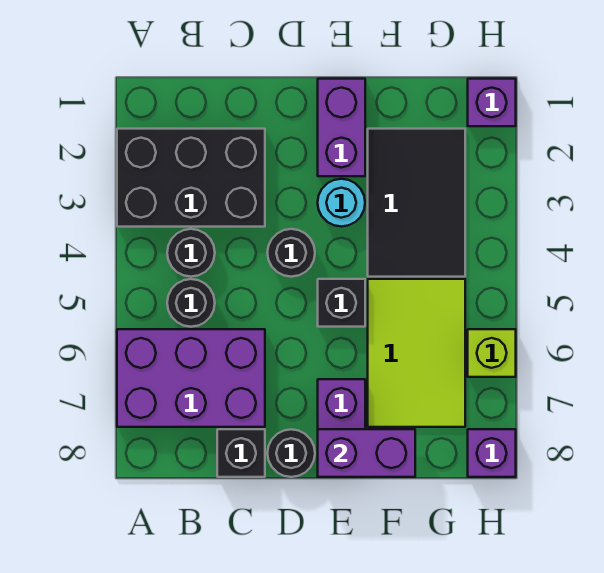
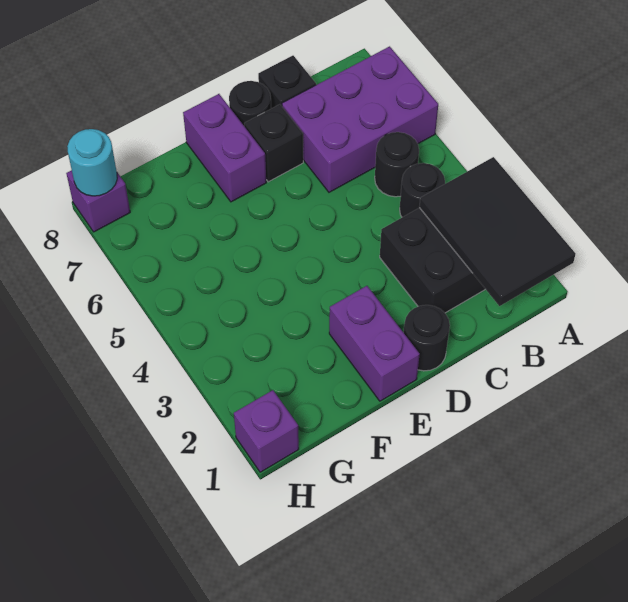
black 1x1 round brick [267,229,315,277] -> black 1x1 round brick moved to [404,305,450,371]
cyan 1x1 round brick [318,179,365,227] -> cyan 1x1 round brick moved to [67,129,117,196]
black 1x1 brick [318,279,365,327] -> black 1x1 brick moved to [244,104,303,182]
purple 1x2 brick [318,429,415,477] -> none
black 2x3 tile [368,129,465,277] -> black 2x3 tile moved to [419,157,576,306]
lime 2x3 tile [368,279,465,427] -> none
lime 1x1 brick [468,329,516,377] -> none

